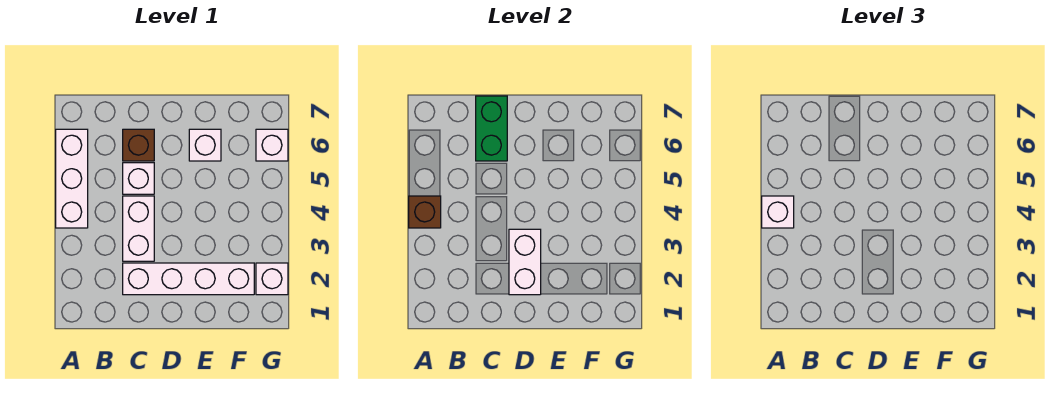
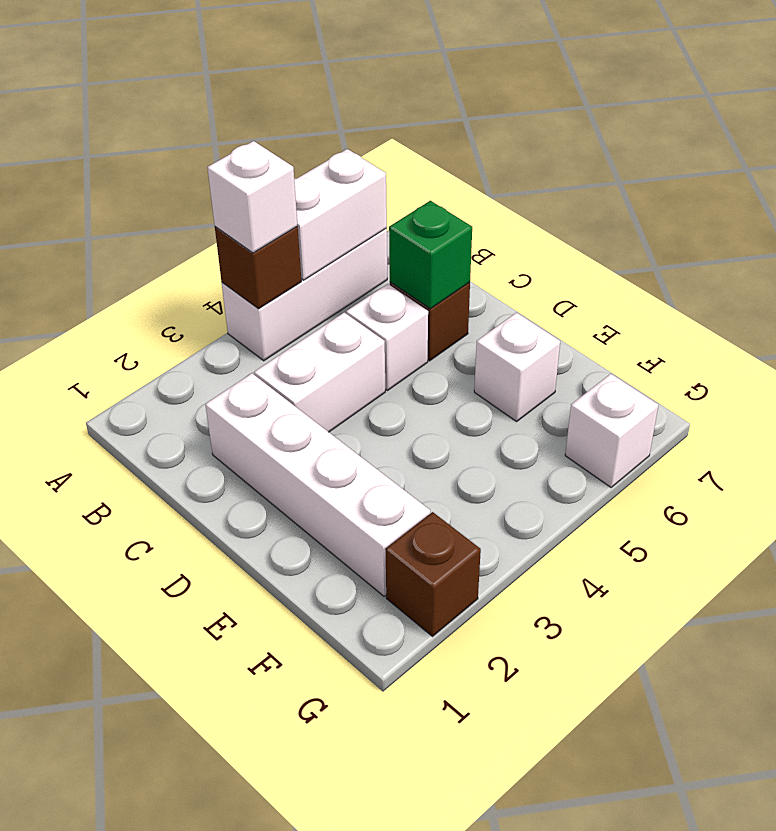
green 1x2 brick [476,96,507,161] -> green 1x1 brick [389,201,472,309]
white 1x2 brick [509,229,541,295] -> white 1x2 brick moved to [294,149,387,280]
white 1x1 brick [256,263,288,295] -> brown 1x1 brick [385,512,481,636]

